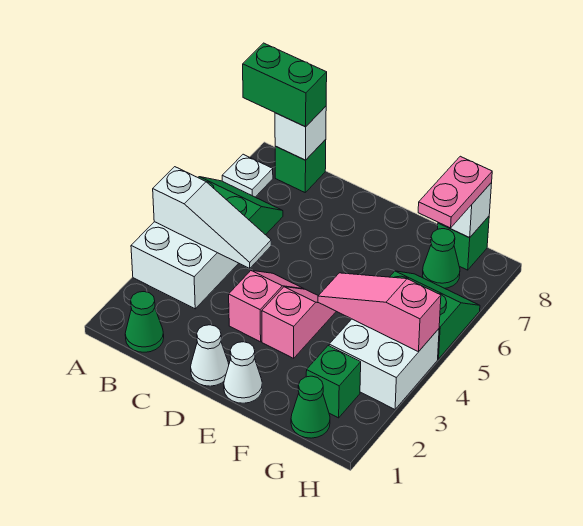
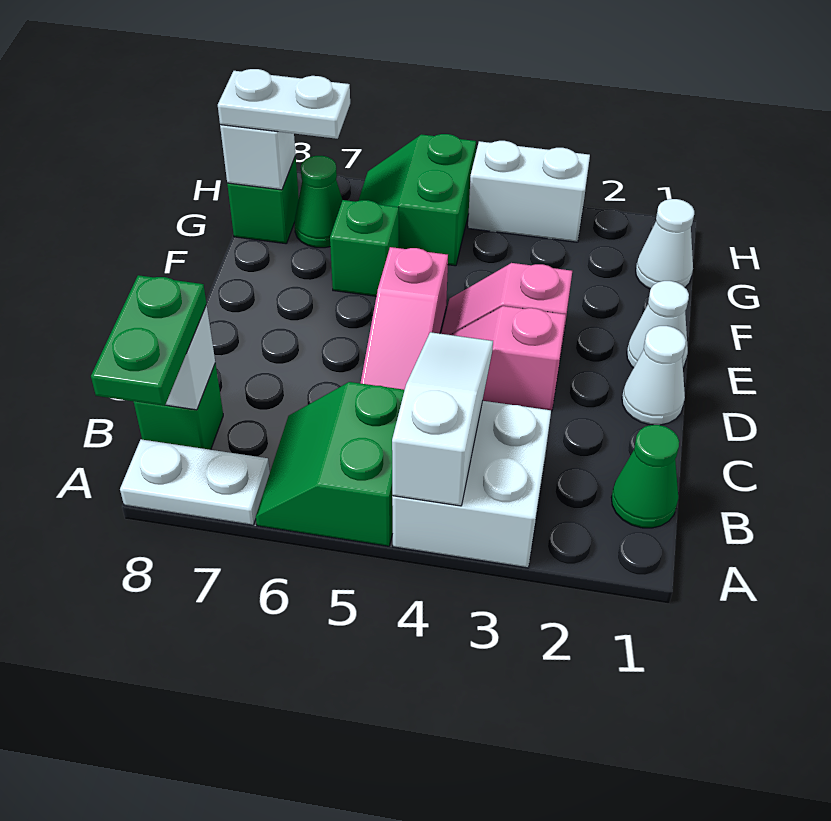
white 1x1 plate [222,154,273,197] -> white 1x2 plate [120,439,270,525]
green 1x2 brick [243,43,327,127] -> green 1x2 plate [91,275,206,406]
pink 1x3 slope [318,273,441,352] -> pink 1x3 slope moved to [361,247,448,390]
green 1x1 cone [291,376,330,438] -> white 1x1 cone [636,199,694,289]
green 1x1 brick [306,346,361,418] -> green 1x1 brick moved to [330,200,399,296]
white 2x2 brick [329,319,439,409] -> white 1x2 brick [468,141,590,242]
pink 1x2 plate [418,156,492,228] -> white 1x2 plate [218,69,350,139]

